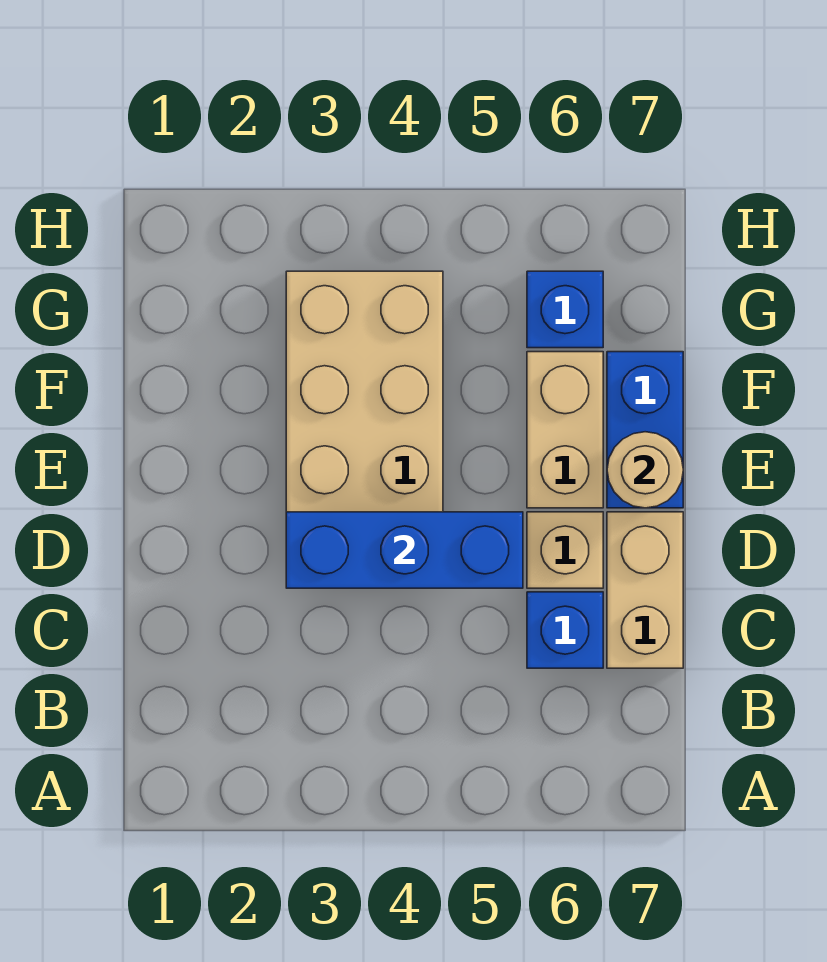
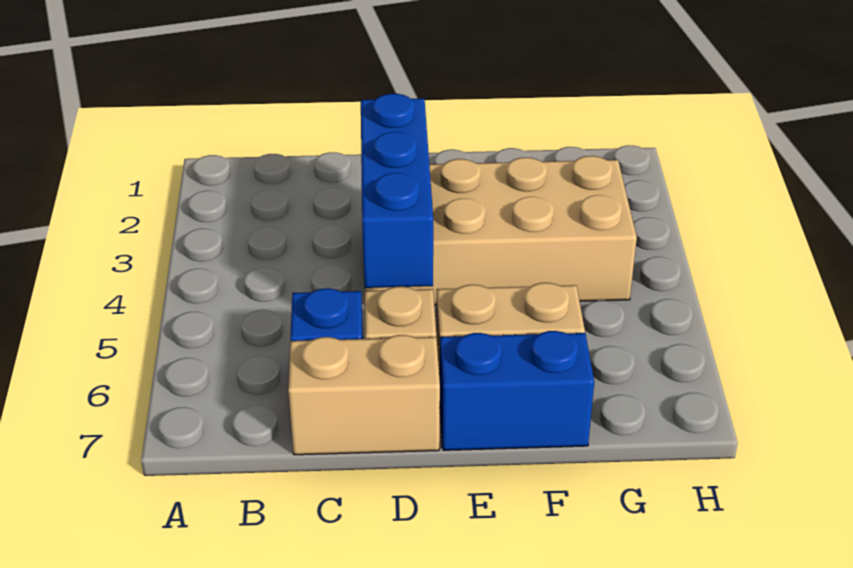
tan 1x1 round brick [607,432,683,508] -> none
blue 1x1 brick [527,271,603,348] -> none

